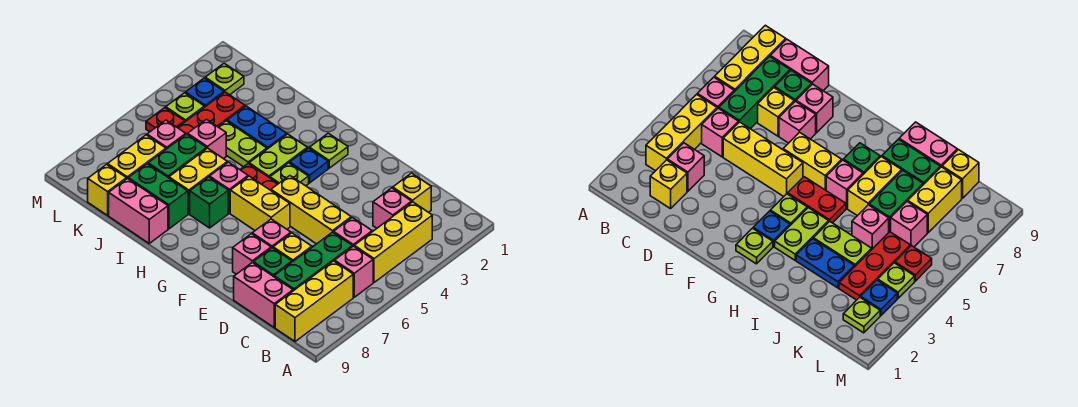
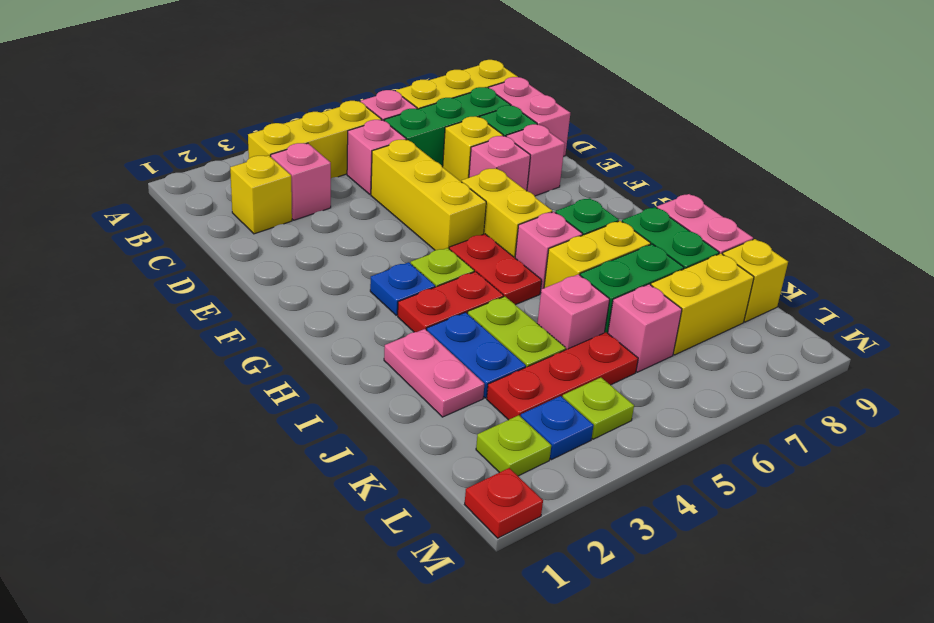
lime 1x1 plate [309,133,348,168] -> none
lime 1x2 plate [249,134,307,178] -> red 1x2 plate [398,272,504,332]
none -> pink 1x2 plate [384,329,484,417]
red 1x1 plate [146,108,185,132] -> red 1x1 plate moved to [465,468,543,538]

